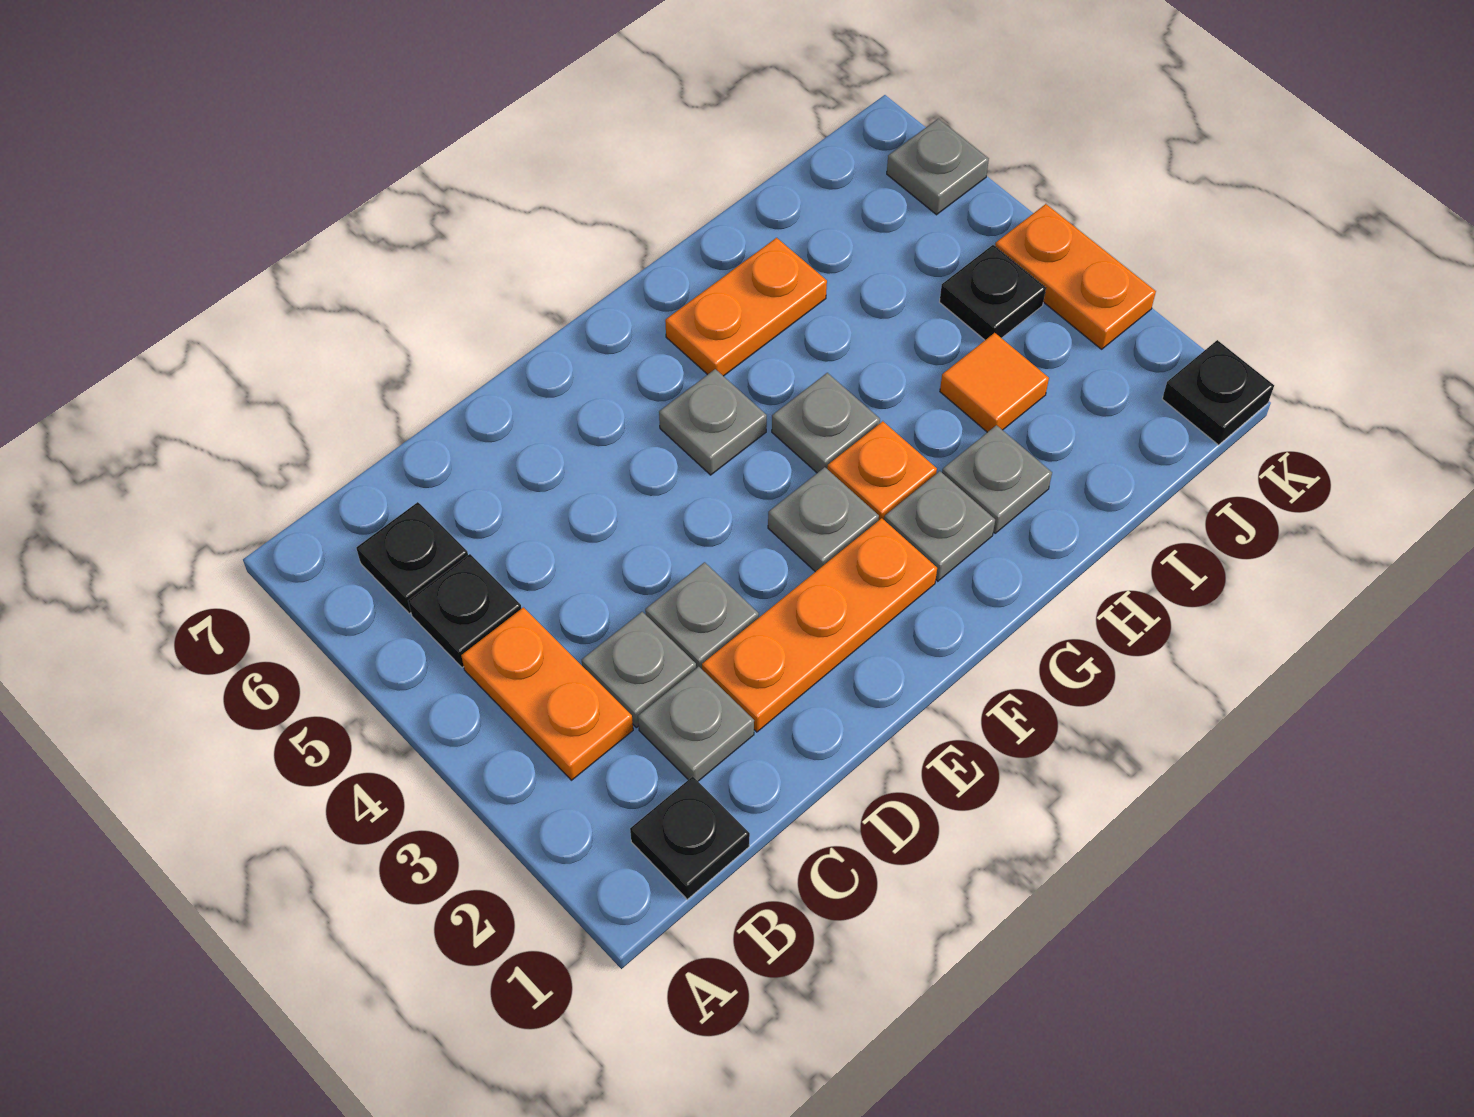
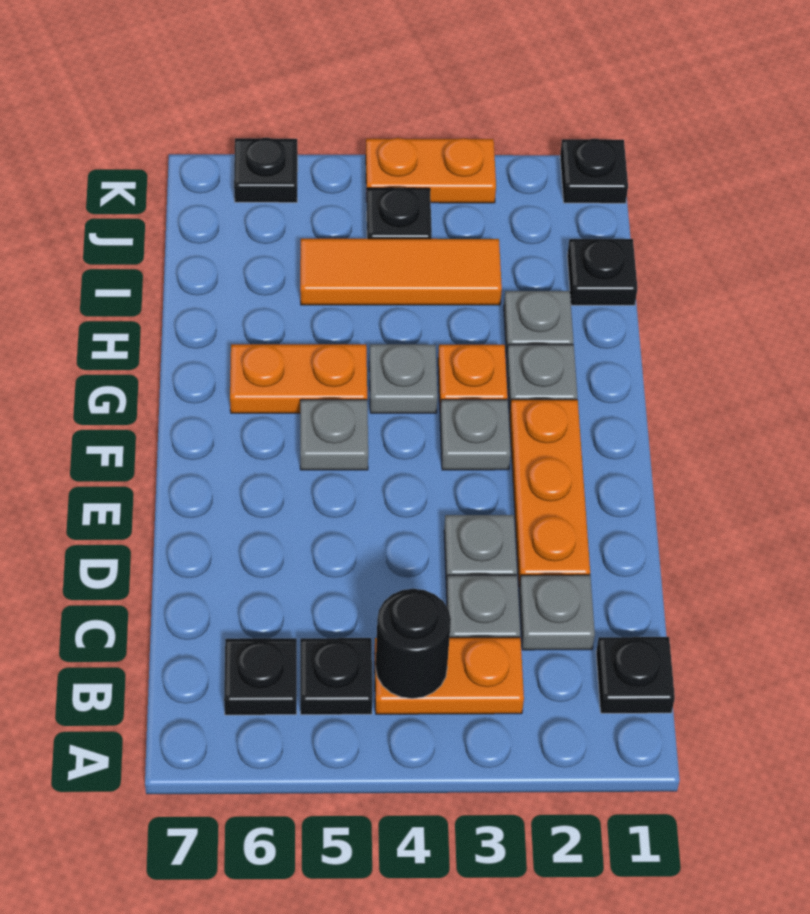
none -> black 1x1 round brick [376,589,451,699]
orange 1x2 plate [665,238,827,376] -> orange 1x2 plate turned to [230,344,367,413]
none -> black 1x1 plate [567,239,637,305]
orange 1x1 tile [940,333,1049,432] -> orange 1x3 tile [300,239,502,305]
grey 1x1 plate [887,119,989,215] -> black 1x1 plate [234,138,298,203]

